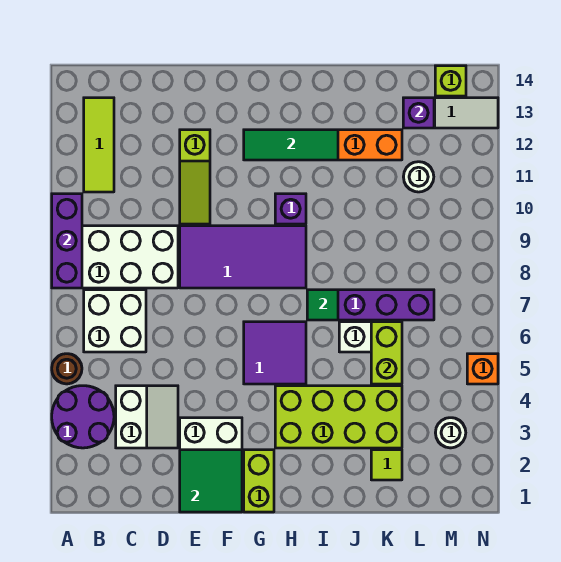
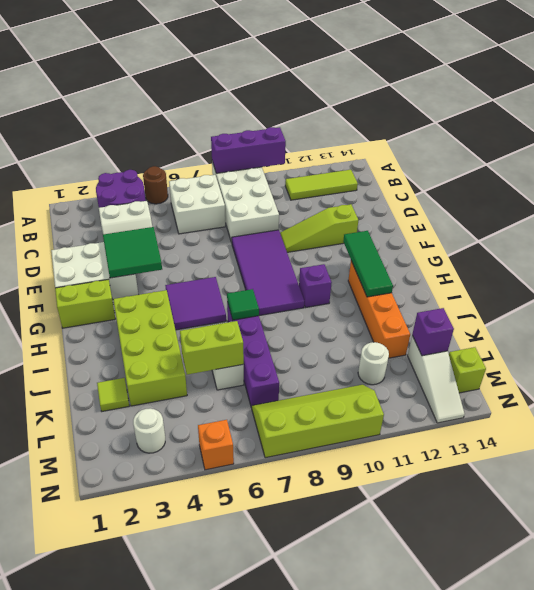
green 2x2 tile [180,450,242,512] -> green 2x2 tile moved to [103,227,162,278]
none -> lime 2x4 slope [252,385,384,458]

